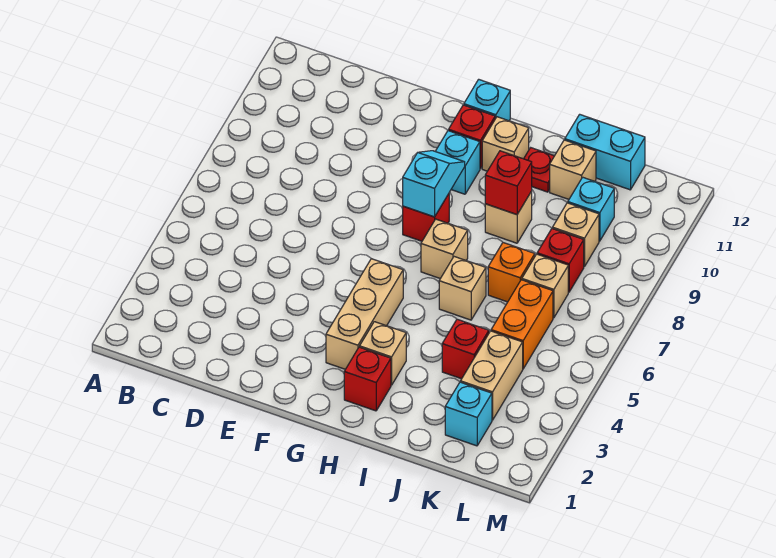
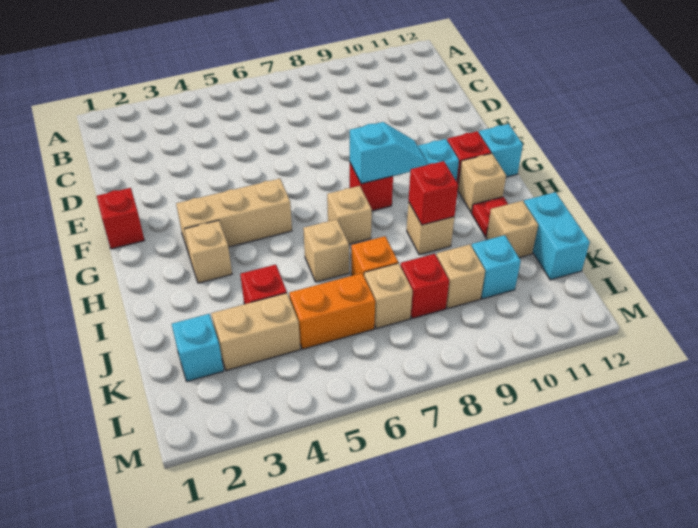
red 1x1 brick [344,347,391,411] -> red 1x1 brick moved to [97,188,144,249]

